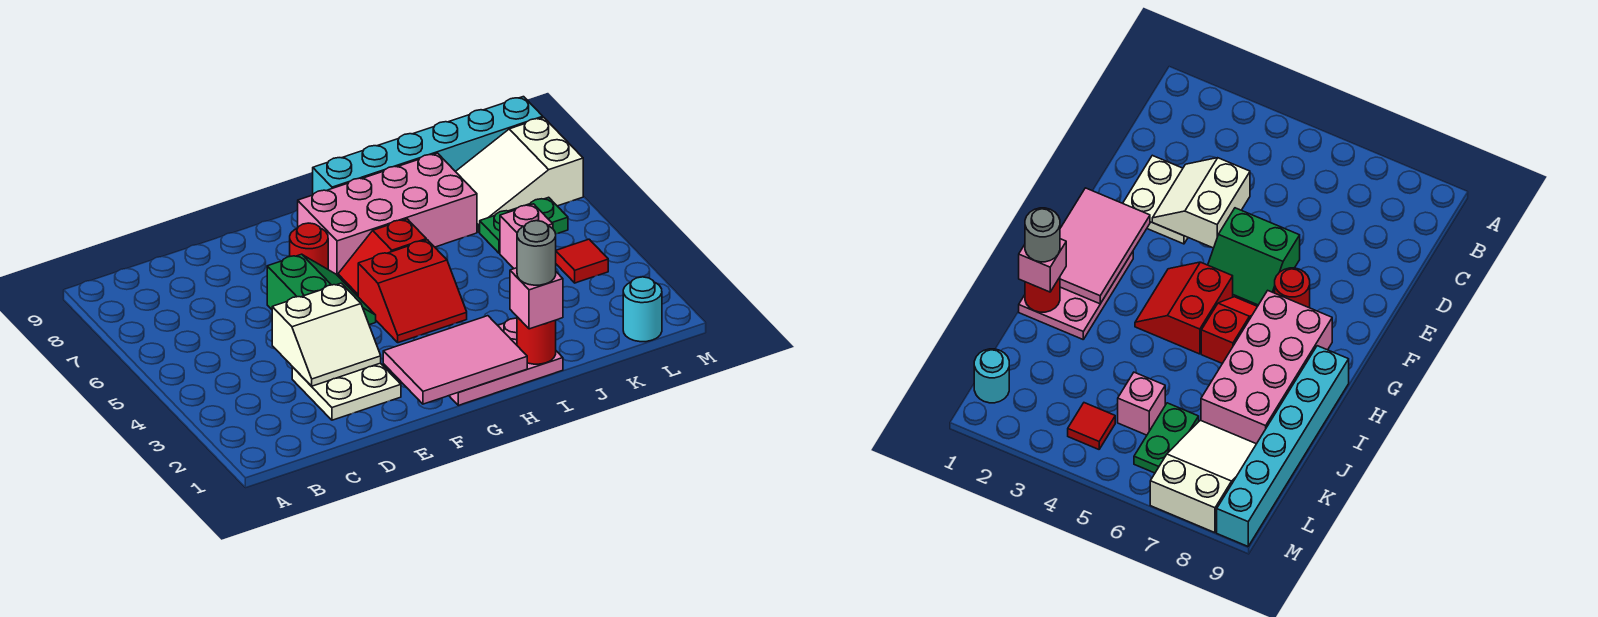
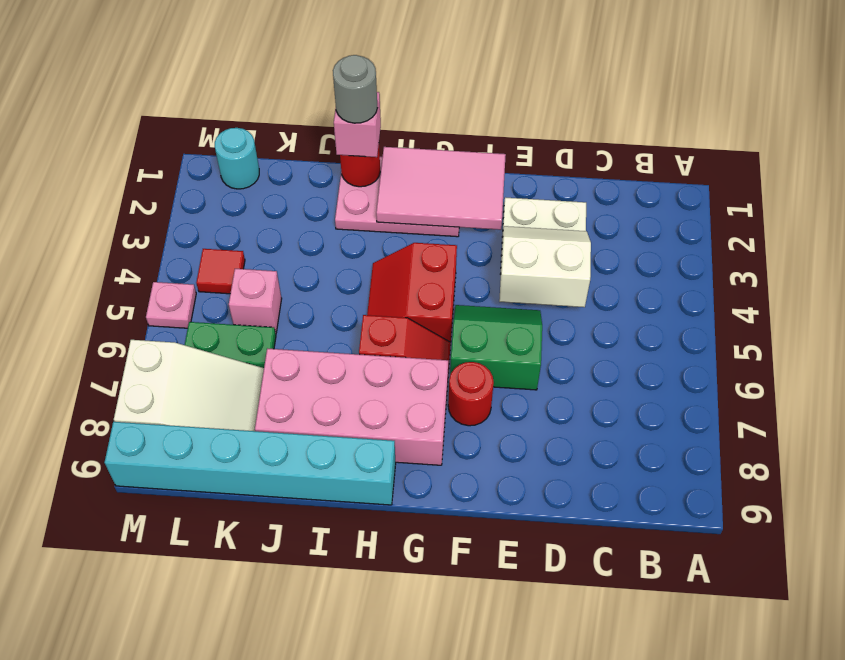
green 2x2 slope [267,254,376,325] -> green 2x2 slope turned to [450,305,542,390]
red 2x2 slope [358,240,467,343] -> red 2x2 slope turned to [367,243,457,342]
none -> pink 1x1 plate [146,282,196,328]

